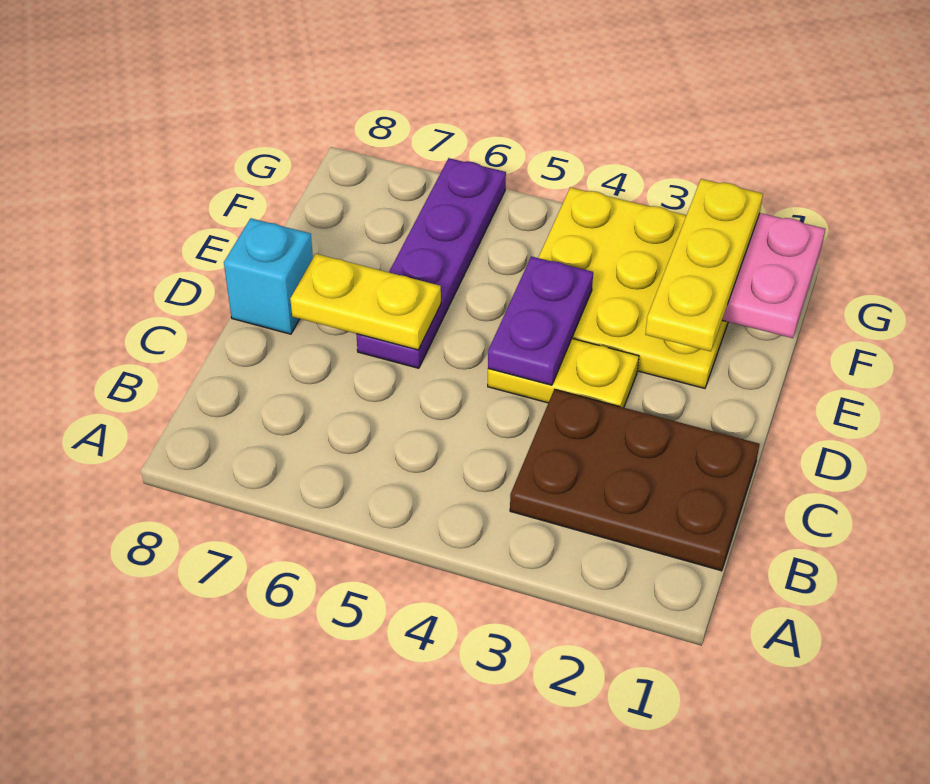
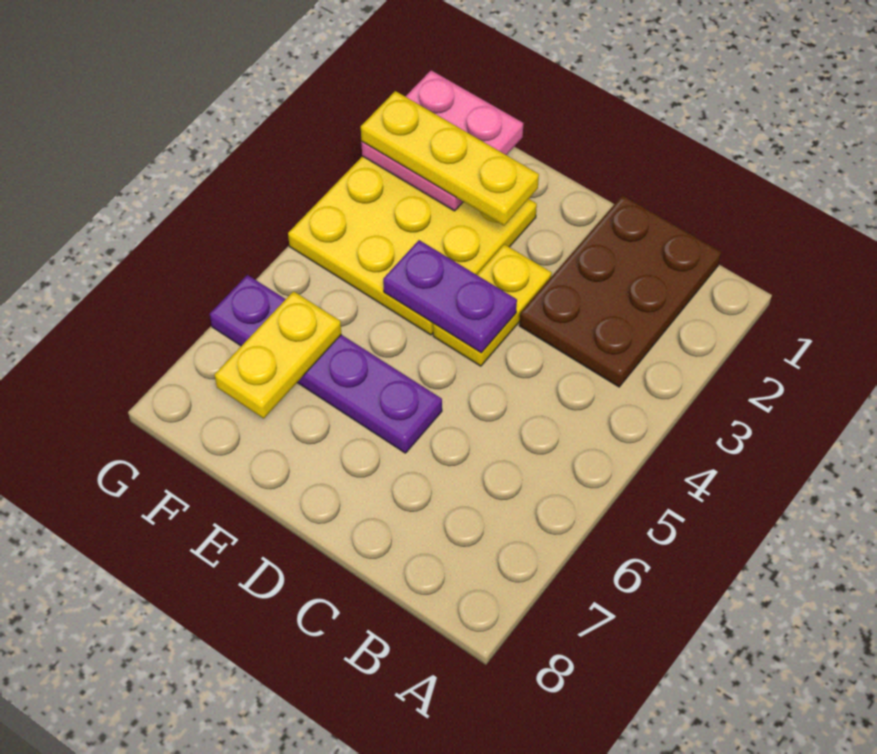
yellow 1x2 plate [290,254,441,350] -> yellow 1x2 plate moved to [215,291,341,418]
cyan 1x1 brick [224,218,313,334] -> none

